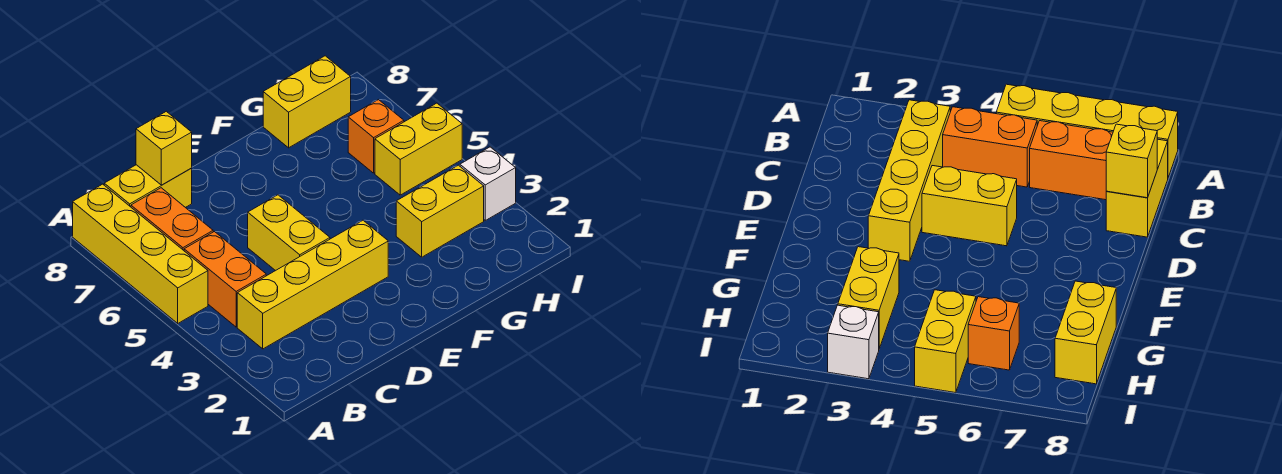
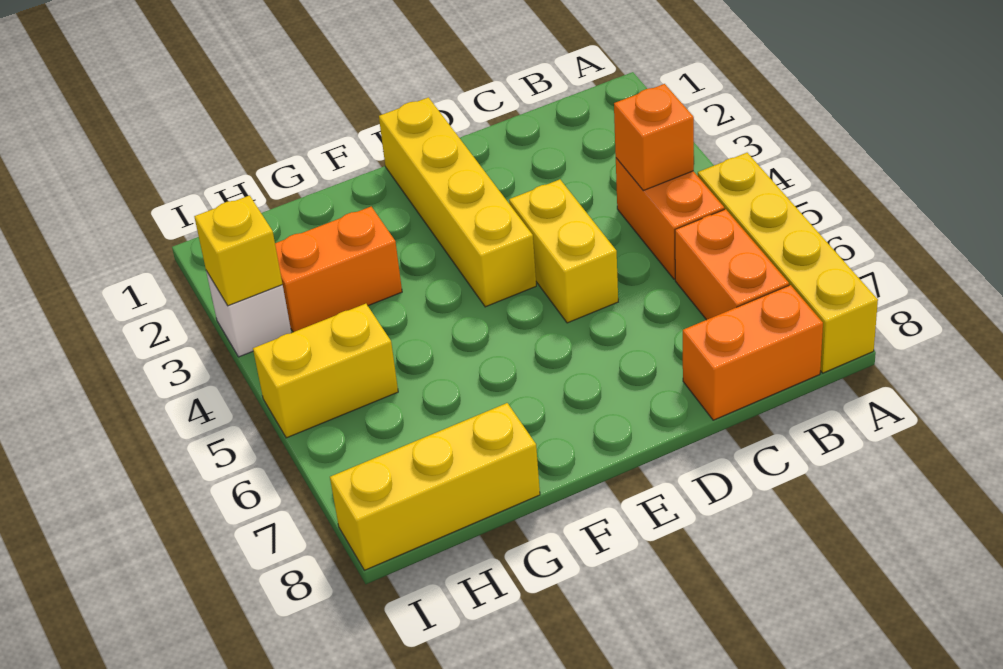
yellow 1x4 brick [237,220,388,349] -> yellow 1x4 brick turned to [379,97,536,307]
yellow 1x2 brick [104,165,192,208] -> orange 1x2 brick [683,285,823,420]
yellow 1x1 brick [136,111,192,185] -> yellow 1x1 brick moved to [194,195,283,306]
yellow 1x2 brick [396,165,484,257] -> orange 1x2 brick [275,207,402,332]
yellow 1x2 brick [263,56,351,148] -> yellow 1x3 brick [330,403,540,570]
orange 1x1 brick [348,100,404,173] -> orange 1x1 brick moved to [614,84,694,191]

